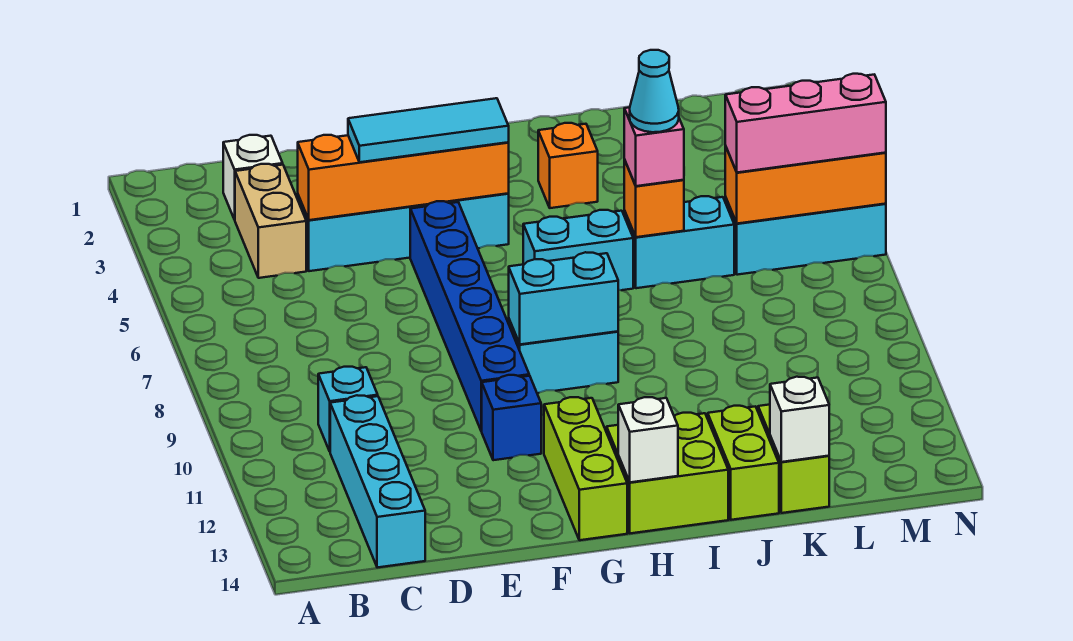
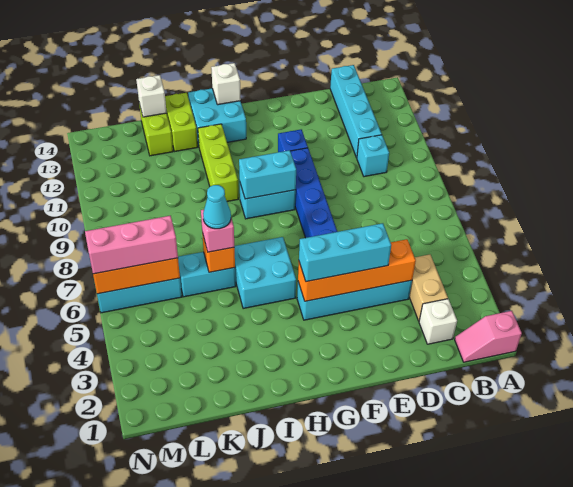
none -> pink 1x2 slope [455,311,522,362]
cyan 1x3 tile [348,98,509,162] -> cyan 1x3 brick [299,223,391,282]
lime 1x3 brick [544,397,627,540] -> lime 1x3 brick moved to [198,124,238,201]
cyan 1x2 brick [523,210,633,290] -> cyan 2x2 brick [234,237,296,309]
lime 2x2 brick [607,413,728,533] -> cyan 2x2 brick [188,88,246,146]
orange 1x1 brick [538,123,598,208] -> none

